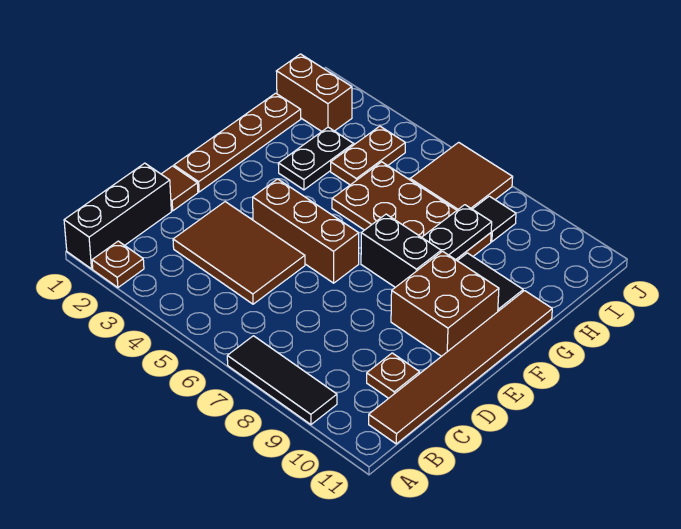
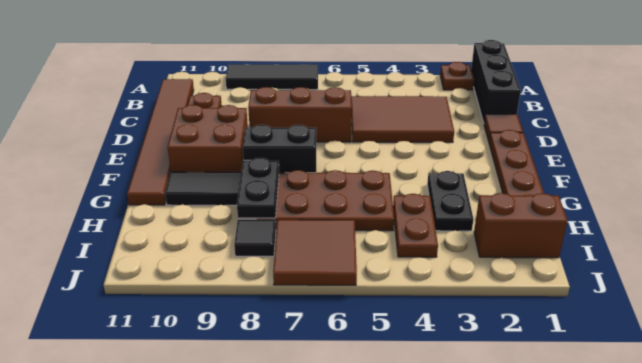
brown 1x3 brick [253,179,359,283] -> brown 1x3 brick moved to [248,87,352,142]

